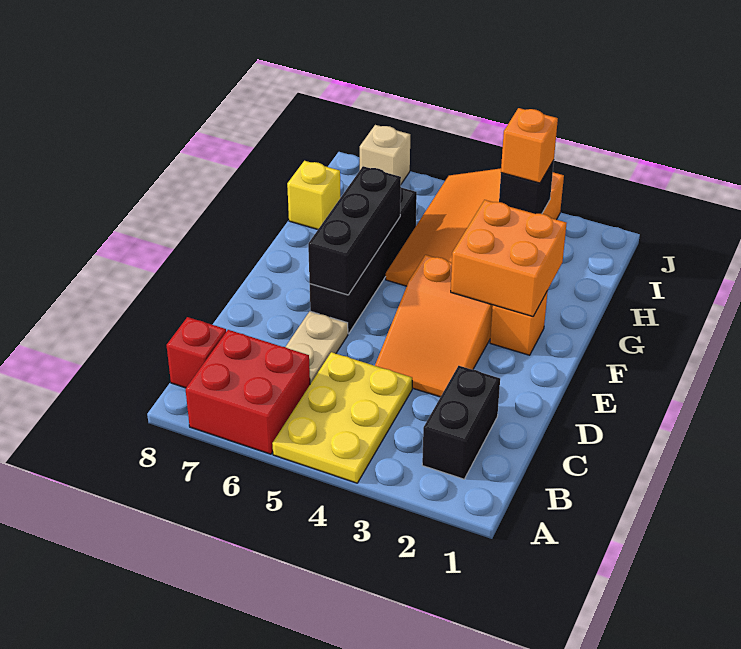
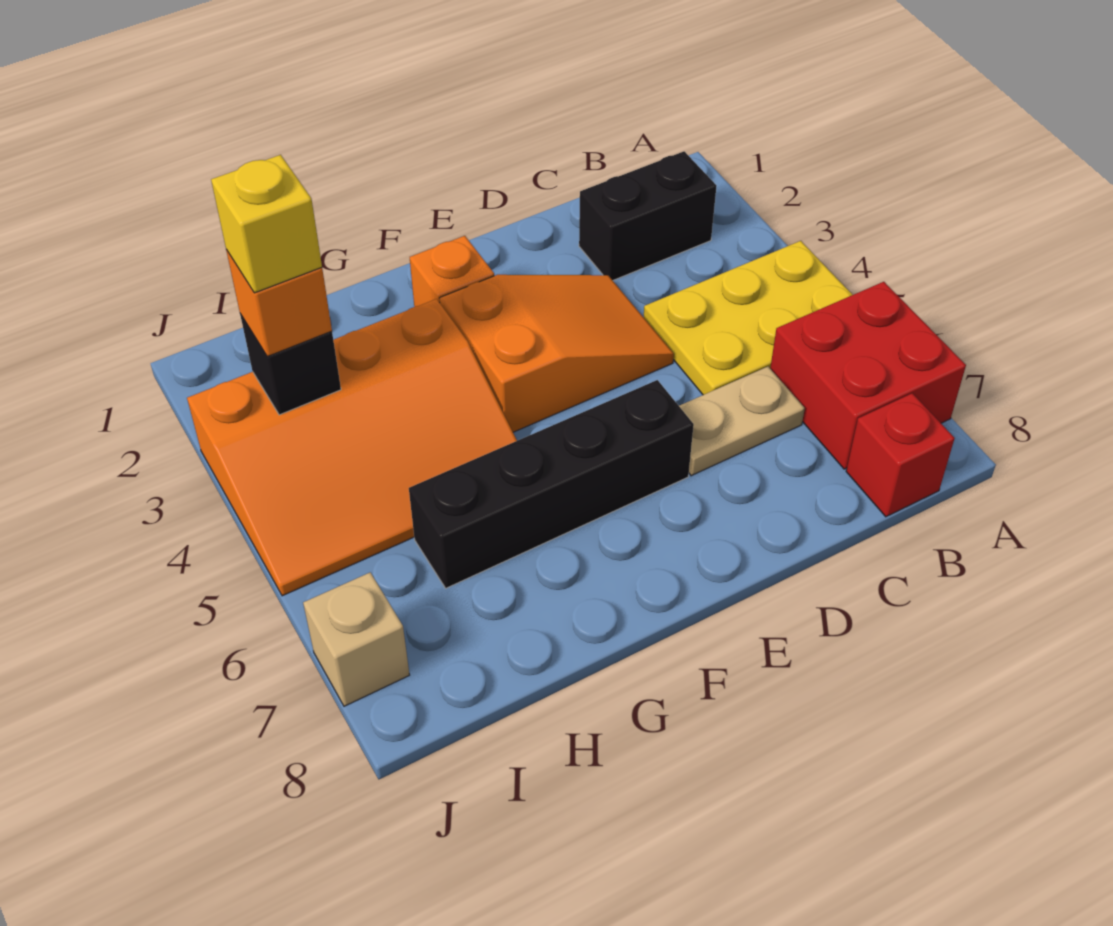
black 1x3 brick [308,166,401,295] -> none
orange 2x2 brick [451,200,567,316] -> none
yellow 1x1 brick [287,161,341,229] -> yellow 1x1 brick moved to [211,155,322,293]

